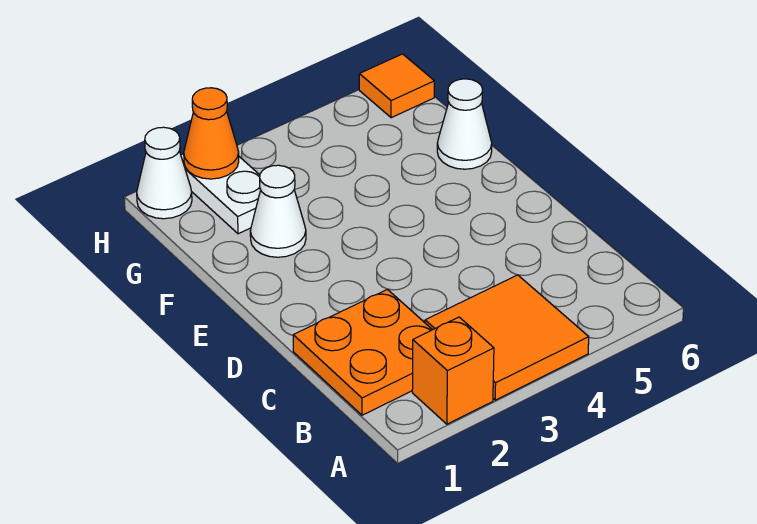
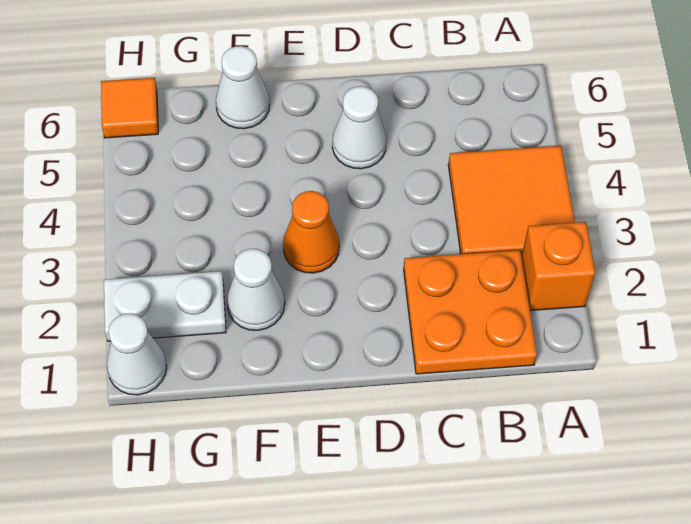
none -> white 1x1 cone [332,86,386,169]
orange 1x1 cone [184,88,239,179] -> orange 1x1 cone moved to [283,191,339,273]

